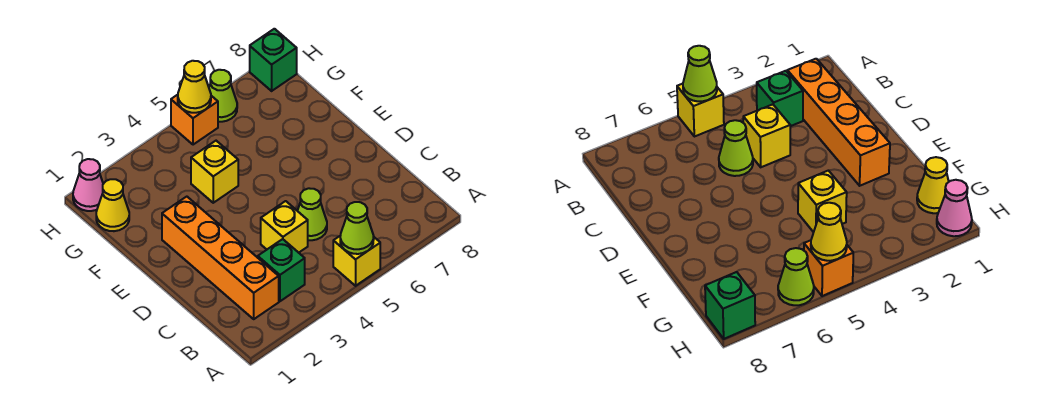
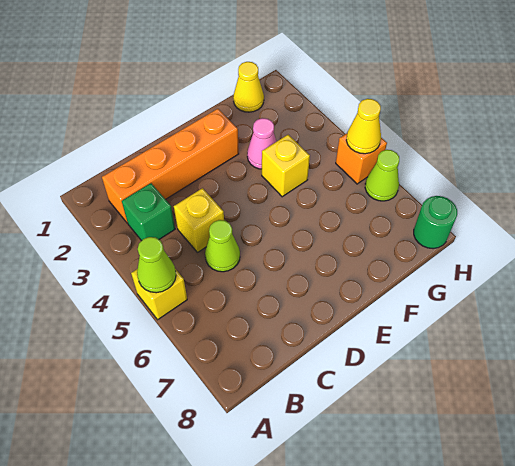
pink 1x1 cone [73,159,103,211] -> pink 1x1 cone moved to [247,118,276,169]
green 1x1 brick [250,29,297,91] -> green 1x1 round brick [414,196,457,249]

